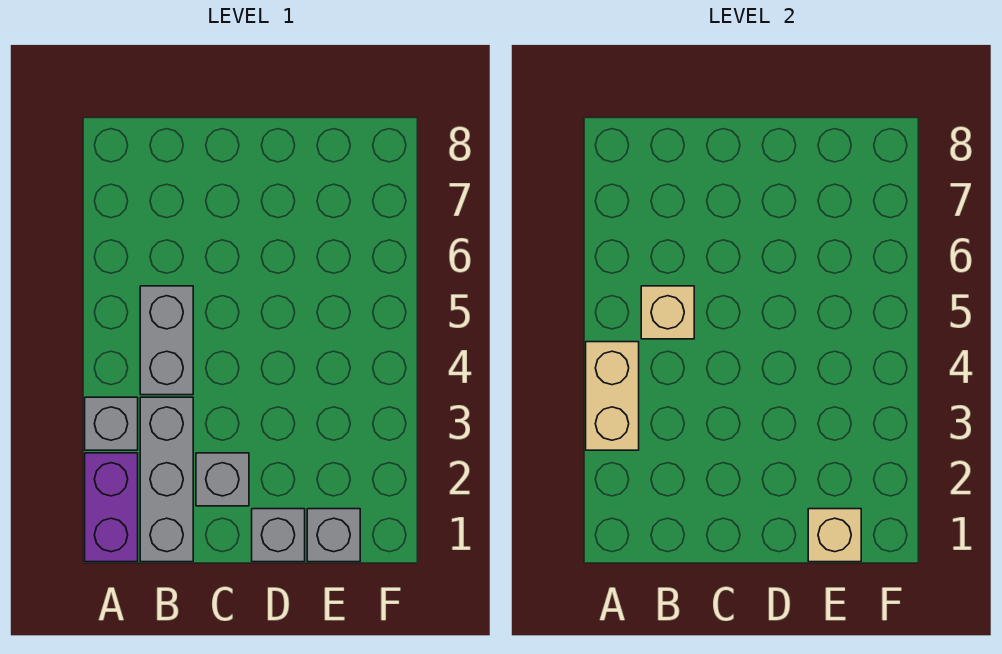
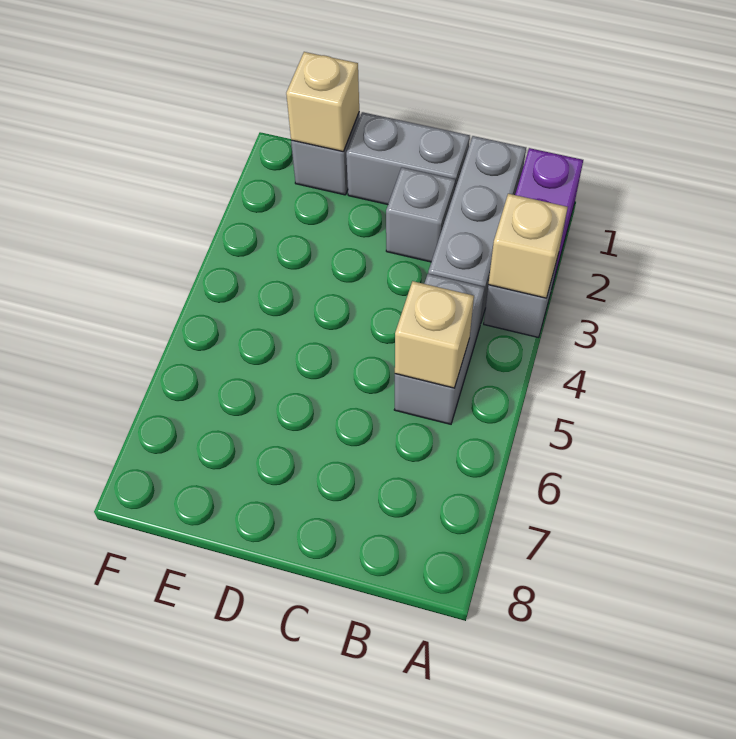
tan 1x2 brick [586,342,639,450] -> tan 1x1 brick [489,194,568,298]
grey 1x1 brick [252,509,305,562] -> grey 1x2 brick [346,112,470,204]

